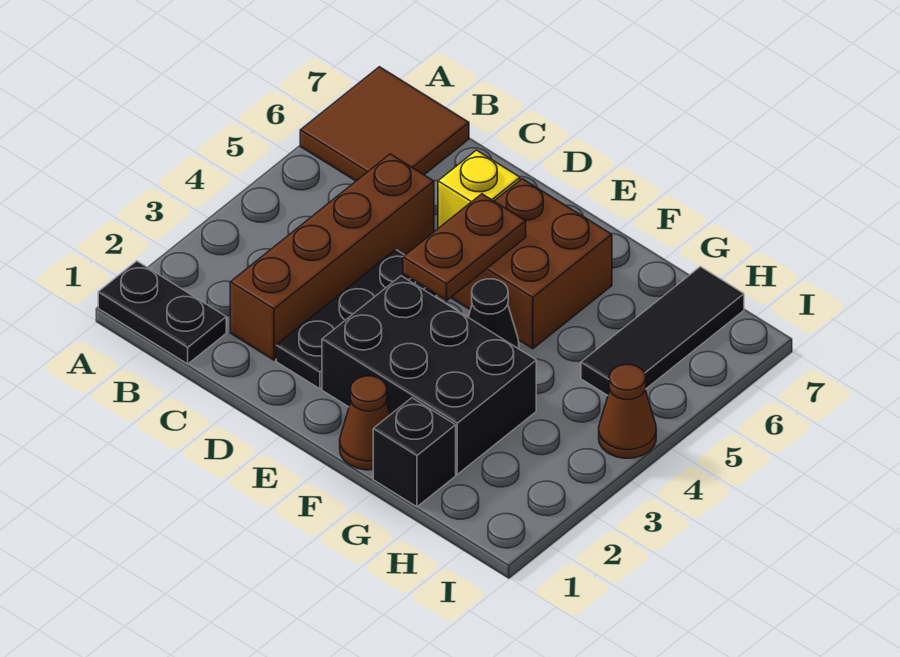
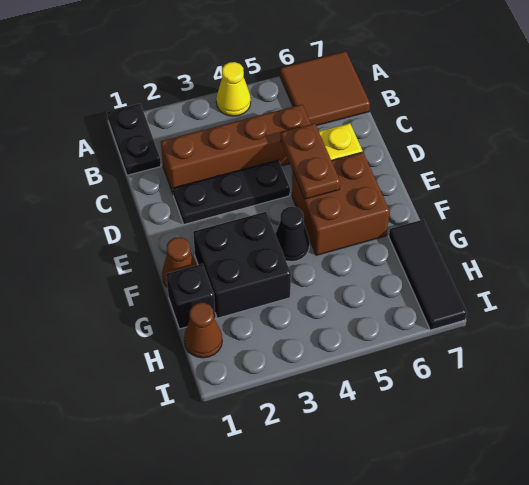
none -> yellow 1x1 cone [216,62,251,116]
black 2x3 brick [322,276,536,474] -> black 2x2 brick [193,212,291,318]
brown 1x2 plate [403,194,526,301] -> brown 1x2 plate turned to [281,123,340,199]
black 1x3 tile [581,267,744,395] -> black 1x3 tile turned to [389,219,467,330]
brown 1x1 cone [599,365,656,458] -> brown 1x1 cone moved to [184,303,222,358]

